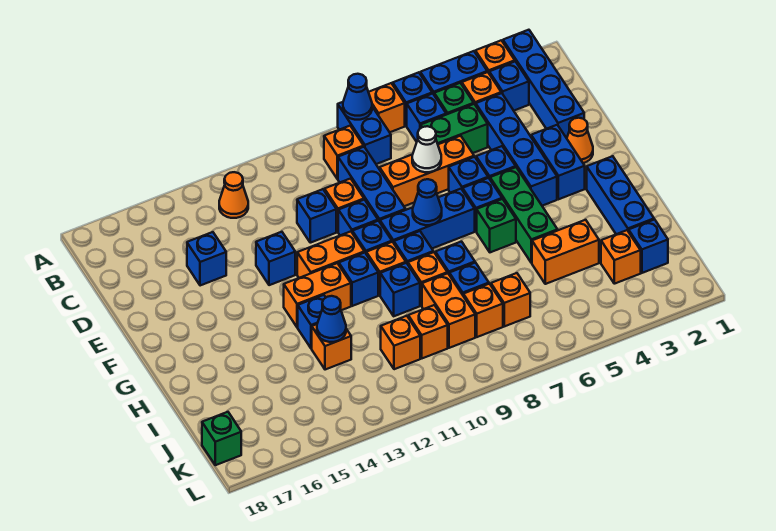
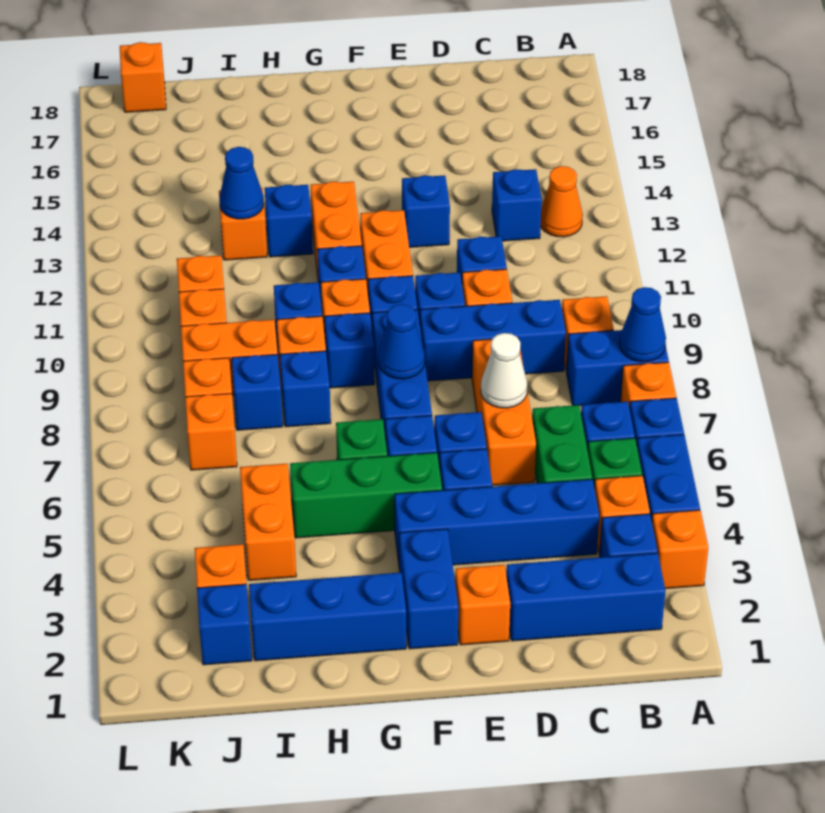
blue 1x4 brick [503,30,584,138] -> blue 1x3 brick [507,553,665,641]
blue 1x1 brick [187,232,226,286] -> blue 1x1 brick moved to [492,169,542,241]
orange 1x1 cone [567,118,593,163] -> orange 1x1 brick [455,565,510,645]
blue 1x2 brick [531,125,585,199] -> blue 1x2 brick turned to [399,529,458,649]
green 1x1 brick [202,412,241,465] -> orange 1x1 brick [120,42,166,112]

